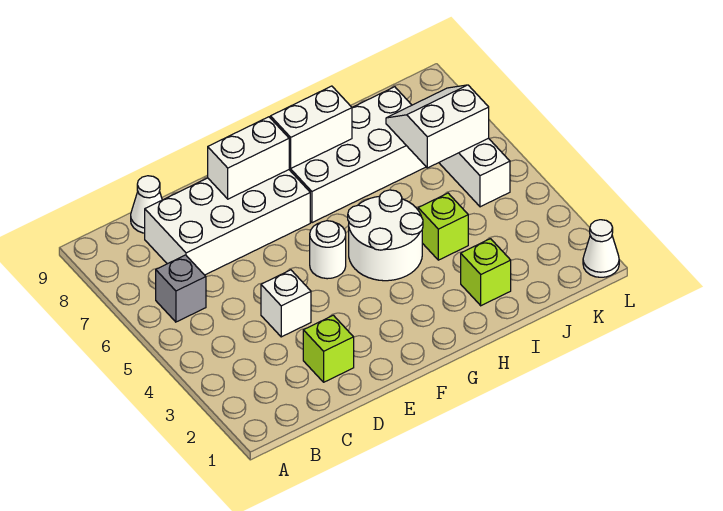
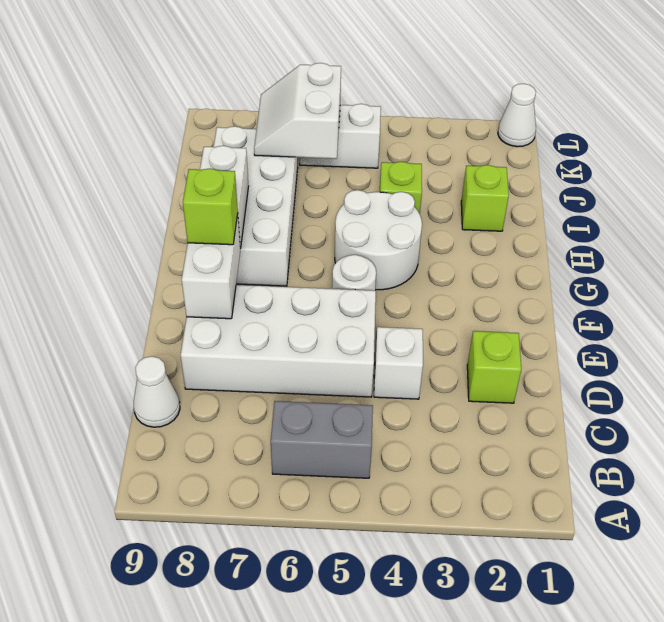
grey 1x1 brick [156,255,206,322] -> grey 1x2 brick [271,401,373,478]
white 2x4 brick [145,170,310,275] -> white 2x4 brick turned to [181,285,376,397]
none -> lime 1x1 brick [183,169,238,245]

